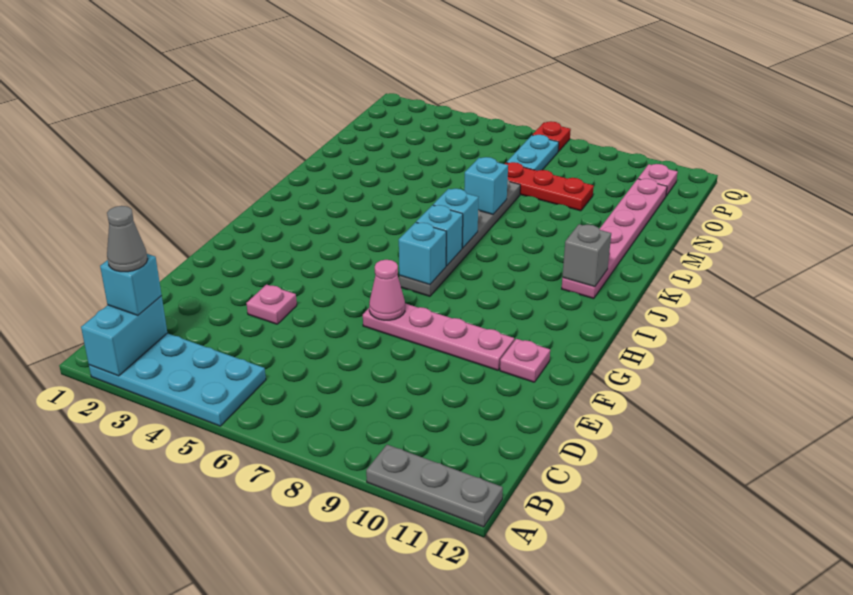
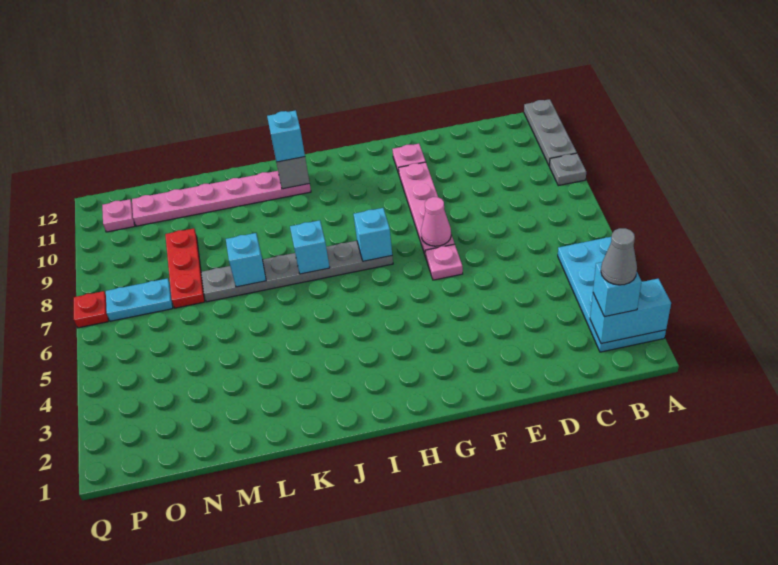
none -> grey 1x1 plate [550,153,586,186]
pink 1x1 plate [246,285,297,324] -> pink 1x1 plate moved to [425,244,463,280]
cyan 1x1 brick [416,205,463,266] -> cyan 1x1 brick moved to [267,110,305,162]

